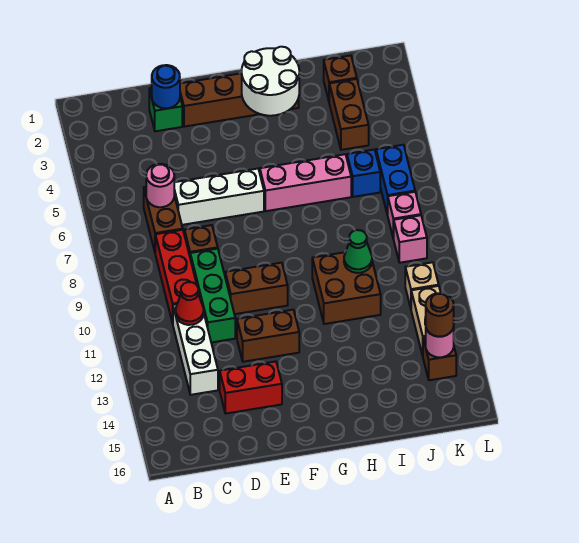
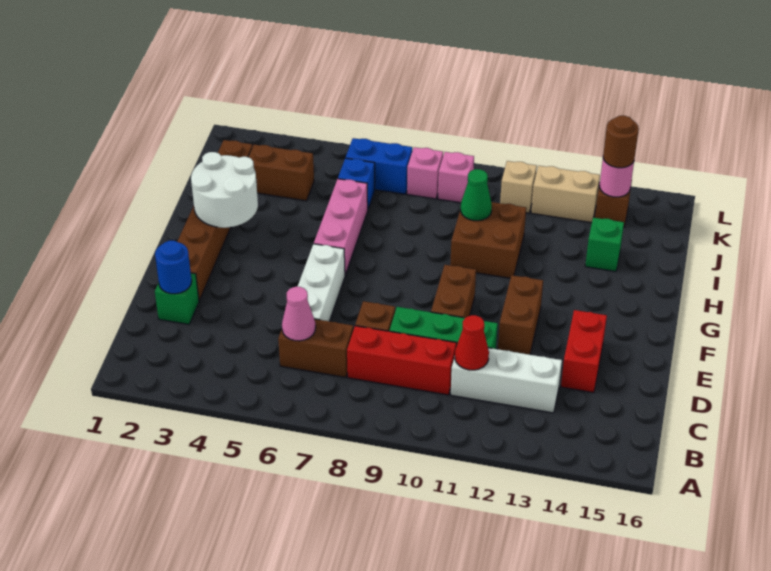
pink 1x1 round brick [146,164,174,207] -> pink 1x1 cone [282,287,316,341]
none -> green 1x1 brick [585,217,624,271]

